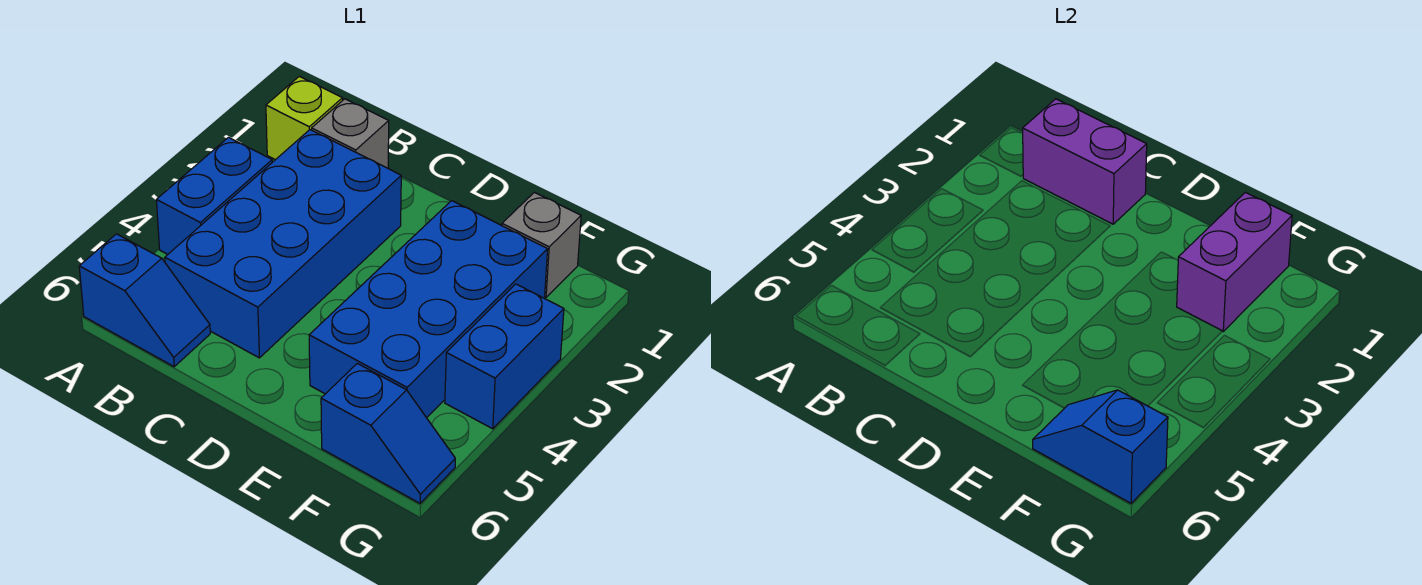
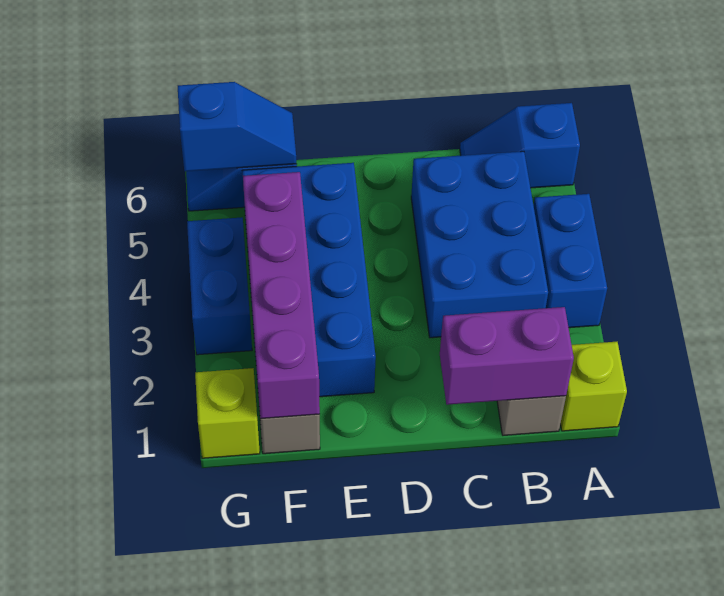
blue 2x4 brick [165,130,401,358] -> blue 2x3 brick [411,151,548,338]
purple 1x2 brick [1177,192,1292,331] -> purple 1x4 brick [243,172,320,419]
none -> lime 1x1 brick [195,368,260,458]

